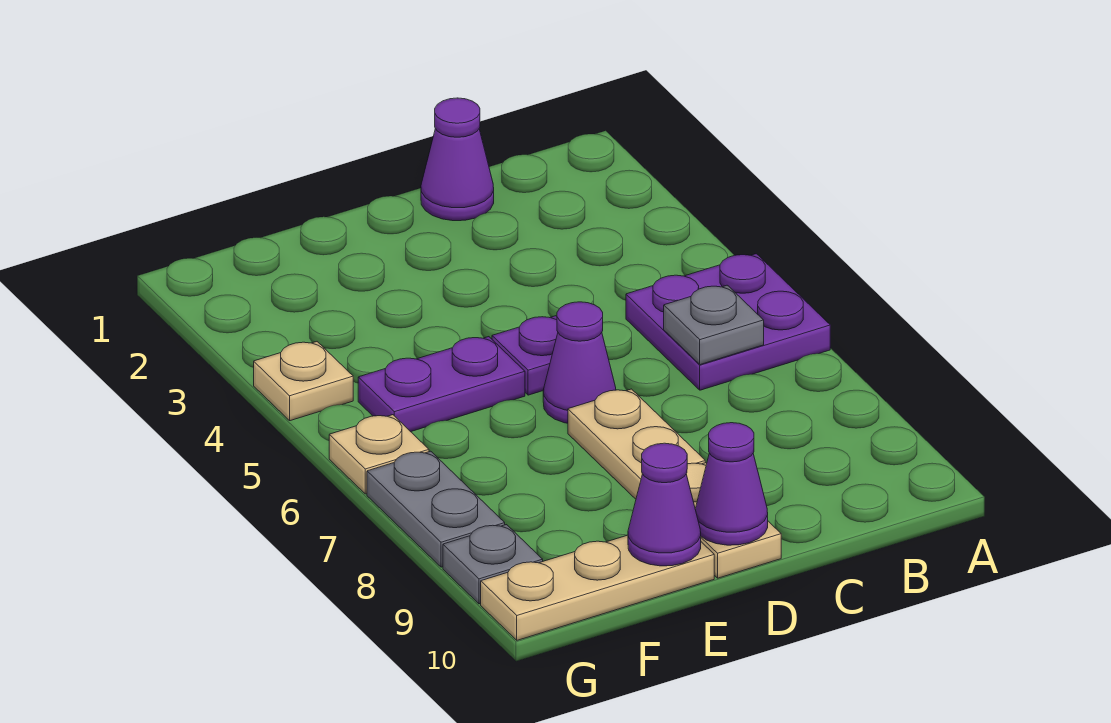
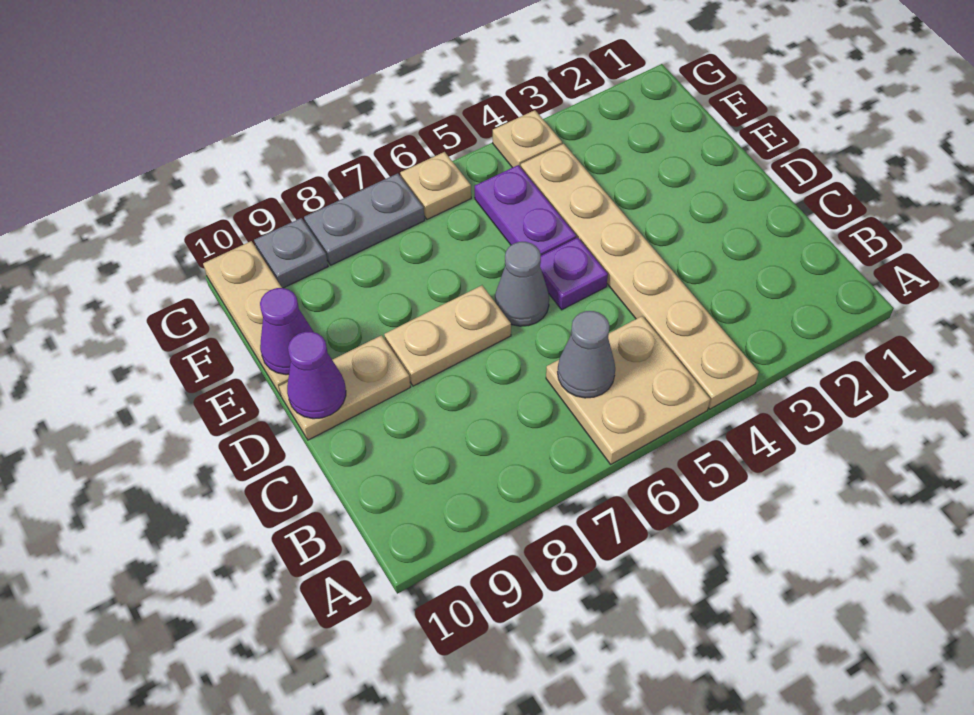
none -> tan 1x6 plate [521,144,759,409]
purple 2x2 plate [626,254,830,390] -> tan 2x2 plate [546,316,710,464]
grey 1x1 plate [664,285,764,365] -> grey 1x1 cone [558,311,615,398]
purple 1x1 cone [421,98,494,221] -> none
purple 1x1 cone [543,302,616,423] -> grey 1x1 cone [495,242,549,326]

